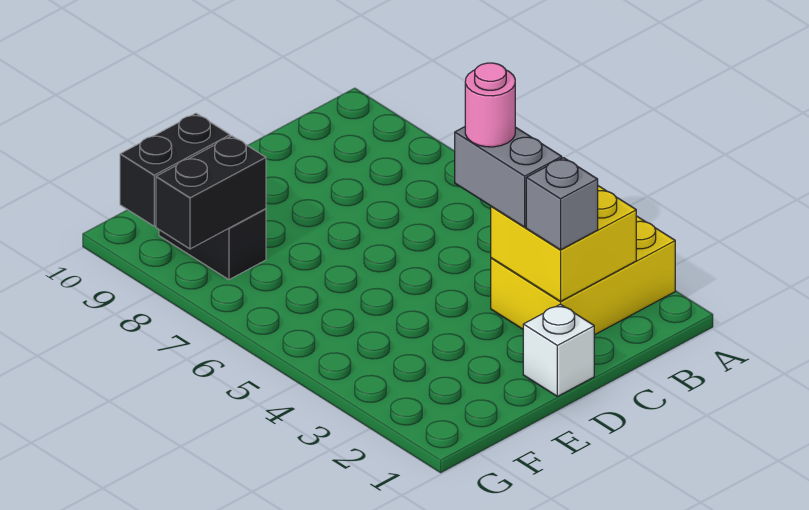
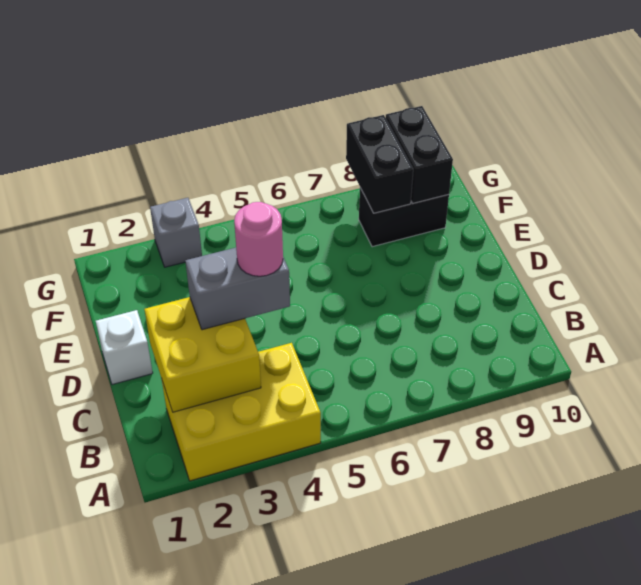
yellow 2x3 brick [491,216,675,335] -> yellow 2x3 brick turned to [162,343,321,481]
grey 1x1 brick [526,158,598,250] -> grey 1x1 brick moved to [150,198,202,267]

